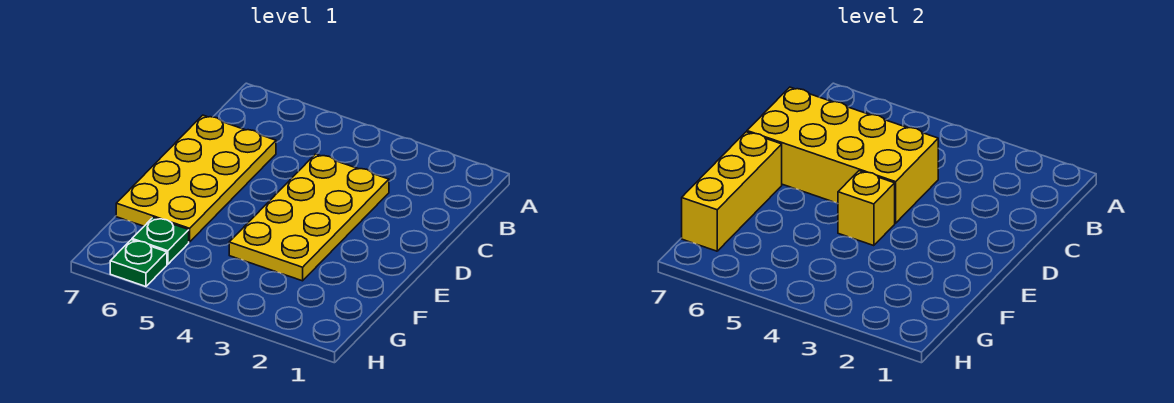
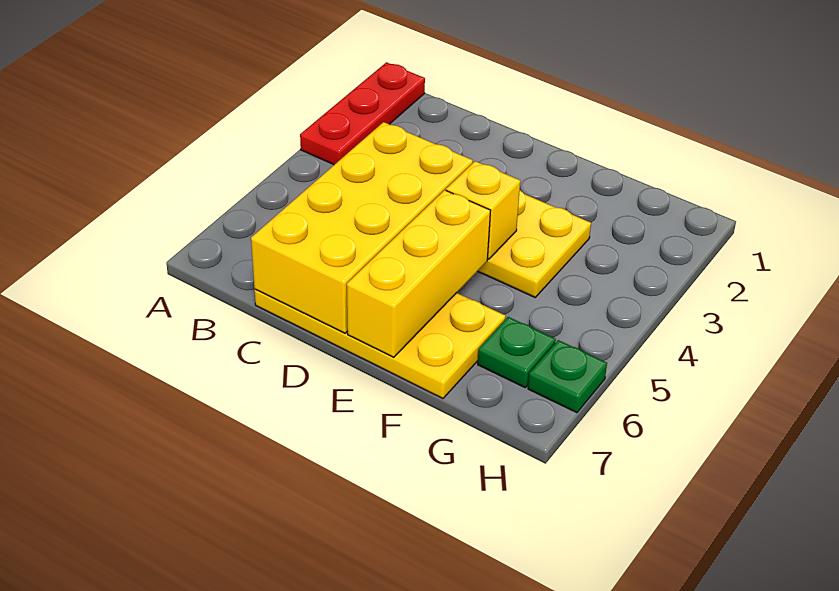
none -> red 1x3 plate [300,62,425,165]
yellow 1x3 brick [682,132,782,251] -> yellow 1x3 brick turned to [347,190,491,357]

